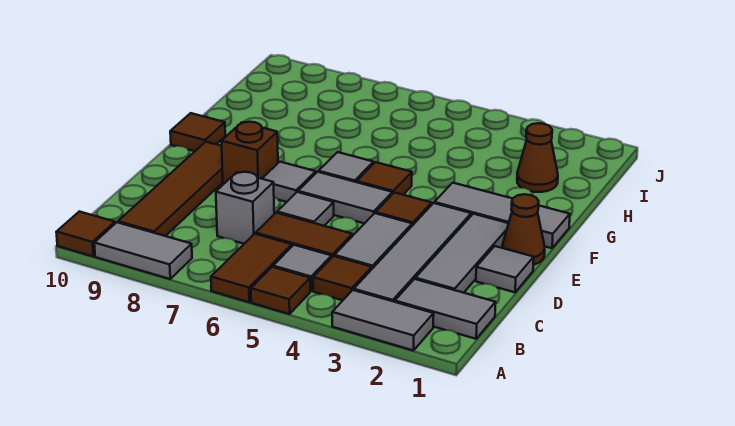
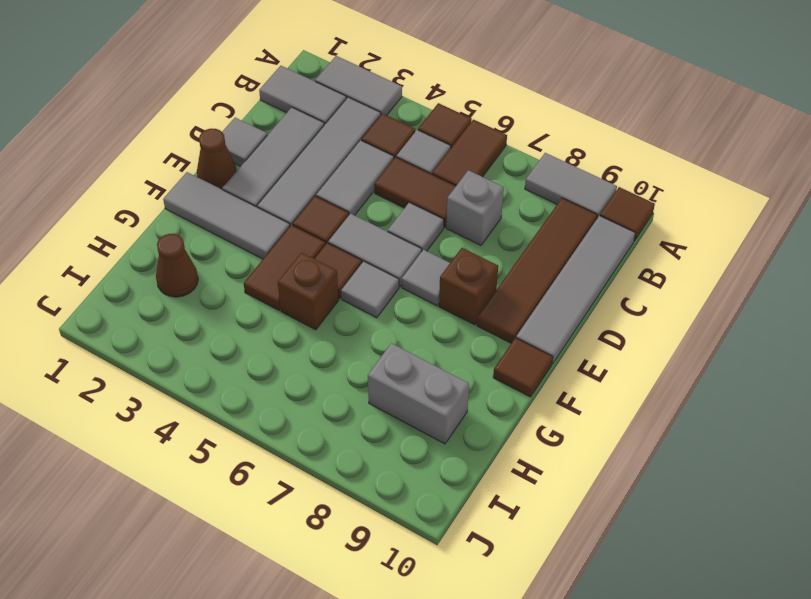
none -> grey 1x4 tile [516,216,635,364]
none -> brown 1x2 tile [244,225,326,310]
none -> brown 1x1 brick [278,252,339,330]
none -> grey 1x2 brick [368,343,469,444]

